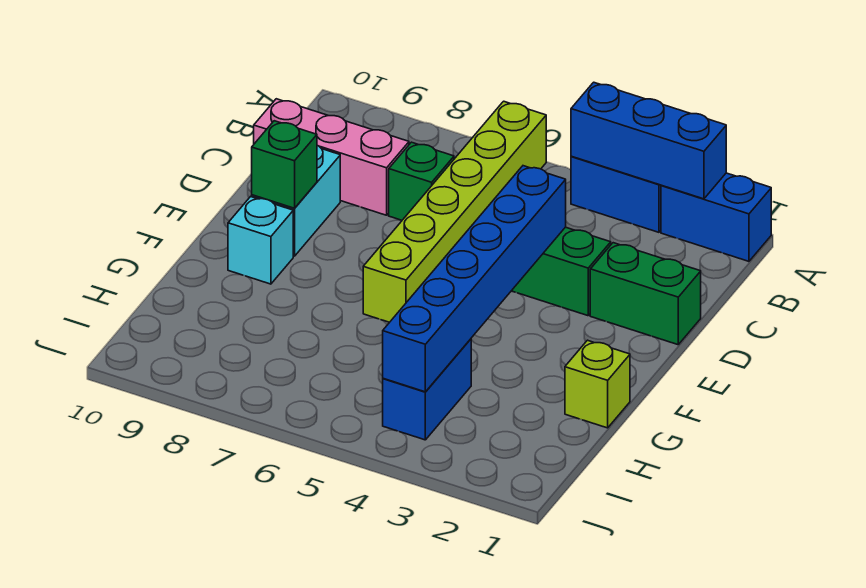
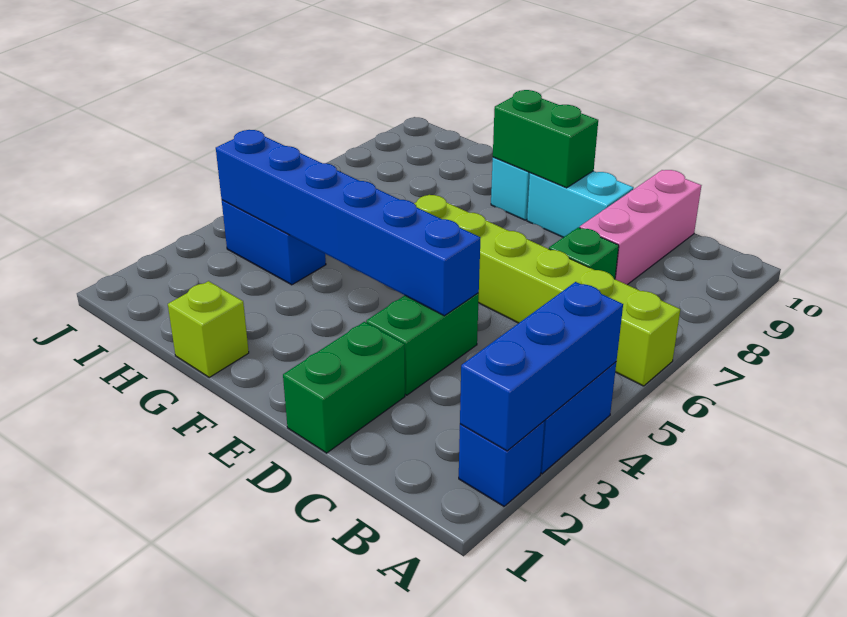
blue 1x2 brick [661,173,771,261] -> blue 1x1 brick [459,421,545,506]
green 1x1 brick [252,121,317,208] -> green 1x2 brick [493,90,598,188]

